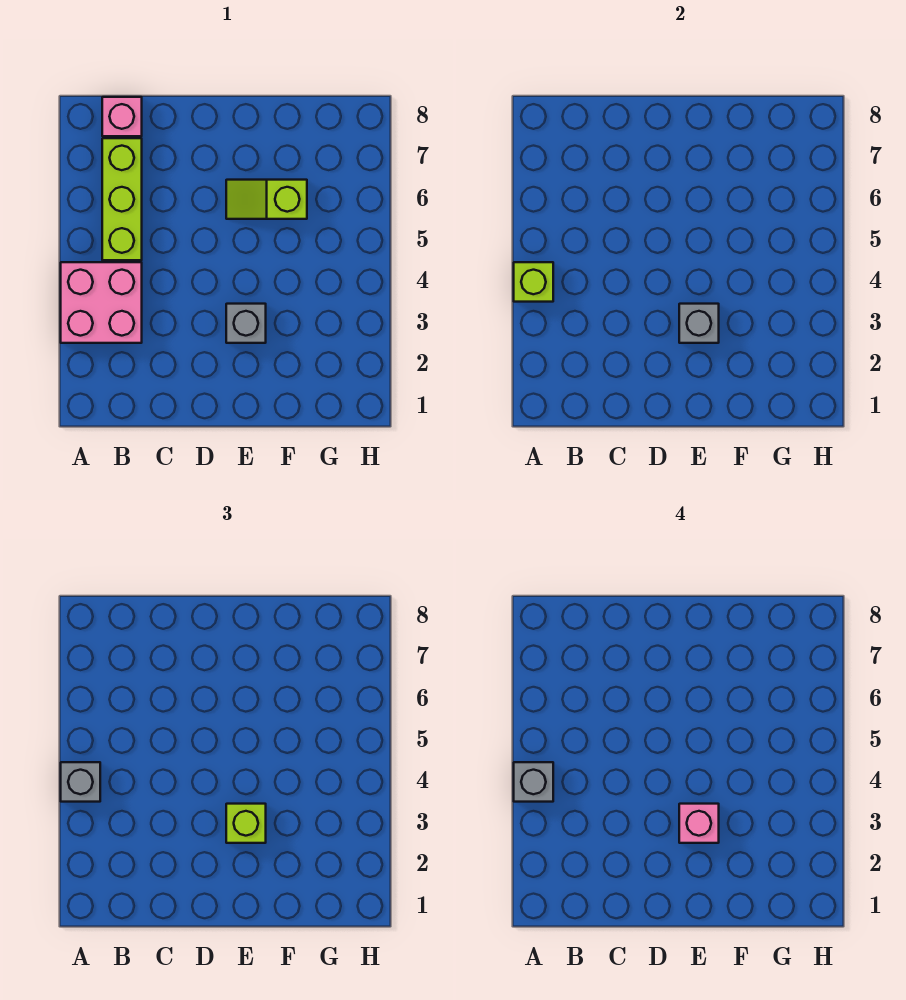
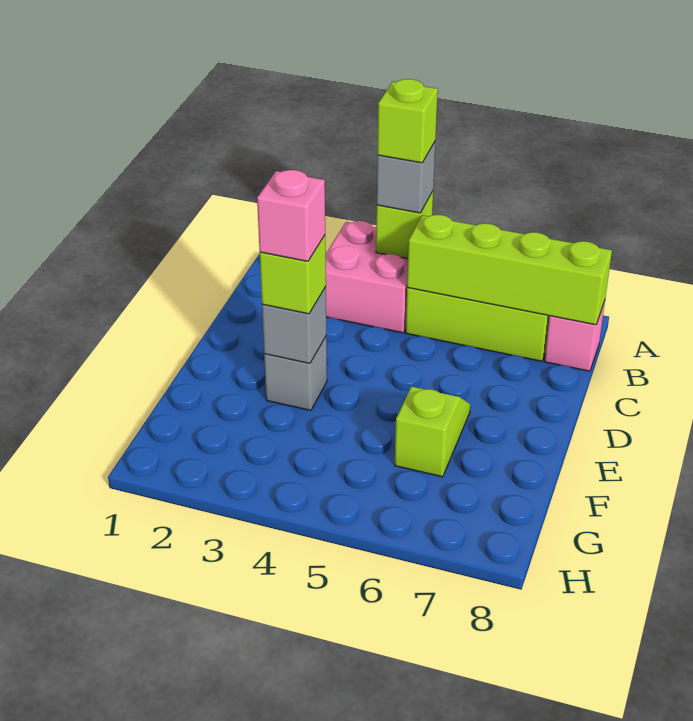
grey 1x1 brick [514,762,553,802] -> lime 1x1 brick [377,79,438,163]
none -> lime 1x4 brick [407,215,612,325]

